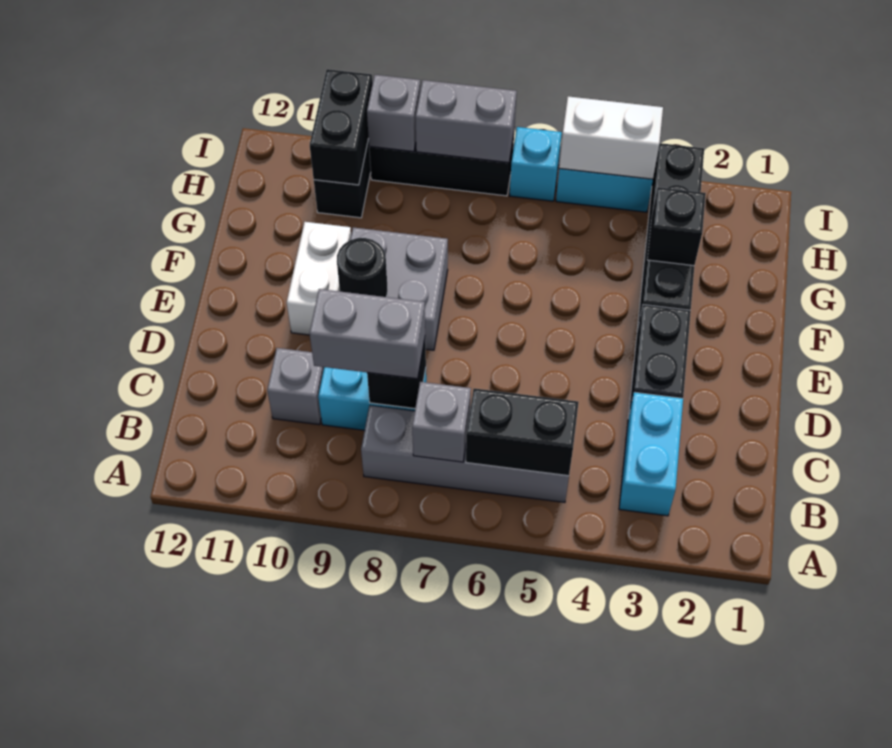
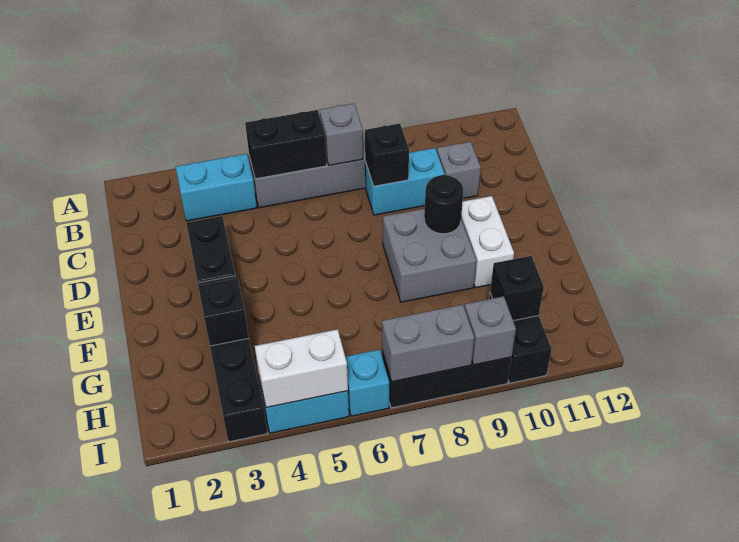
cyan 1x2 brick [619,392,683,516] -> cyan 1x2 brick turned to [176,154,257,221]
grey 1x2 brick [310,289,425,379] -> none
black 1x2 brick [310,69,373,185] -> black 1x1 brick [490,256,544,321]

